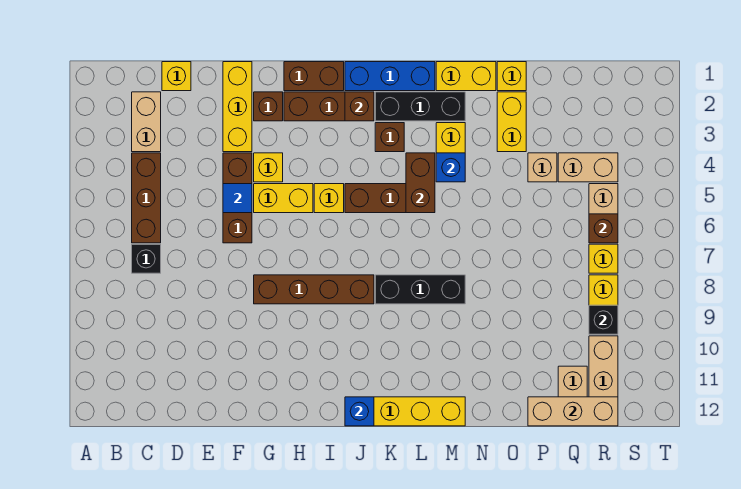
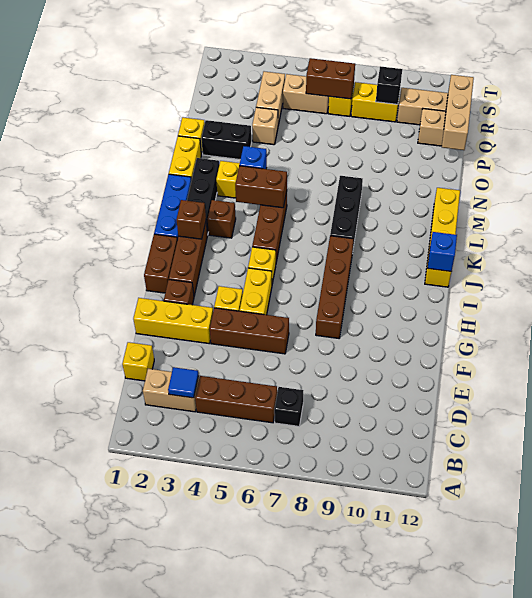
blue 1x1 tile [223,184,252,213] -> blue 1x1 tile moved to [168,367,198,398]
yellow 1x2 brick [497,92,526,152] -> black 1x2 brick [201,120,252,160]
brown 1x1 brick [589,214,618,243] -> brown 1x2 brick [306,58,355,99]

